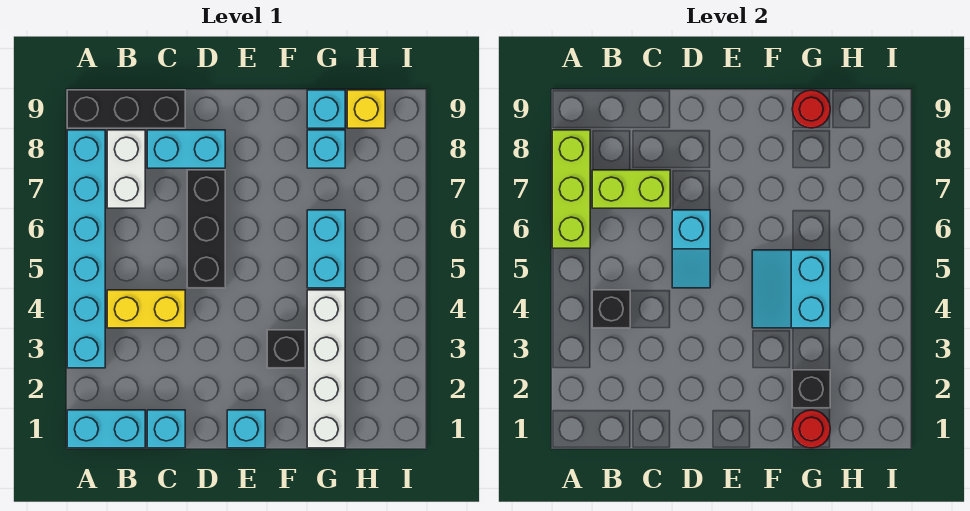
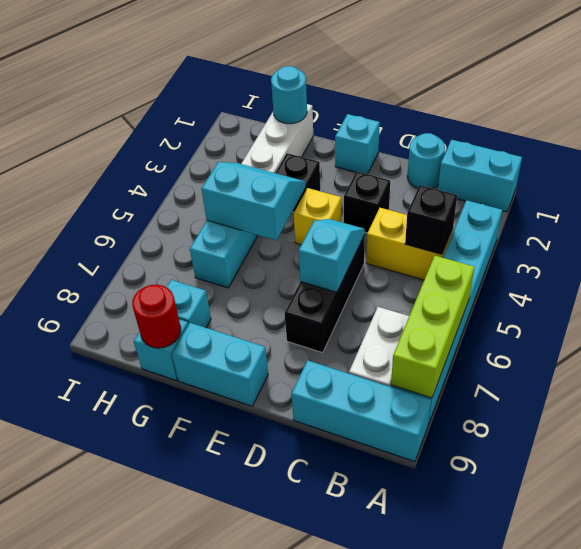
black 1x3 brick [67,90,185,128] -> cyan 1x3 brick [291,360,431,462]
lime 1x2 brick [592,170,670,208] -> none
cyan 1x1 brick [147,410,185,448] -> cyan 1x1 round brick [407,133,445,188]
cyan 1x2 brick [147,130,225,168] -> cyan 1x2 brick moved to [172,323,268,406]
cyan 2x2 slope [752,250,830,328] -> cyan 2x2 slope turned to [202,162,306,240]
red 1x1 round brick [792,410,830,448] -> cyan 1x1 round brick [271,66,307,124]
black 1x1 brick [792,370,830,408] -> black 1x1 brick moved to [344,172,390,233]
yellow 1x1 brick [347,90,385,128] -> yellow 1x1 brick moved to [294,188,341,245]

